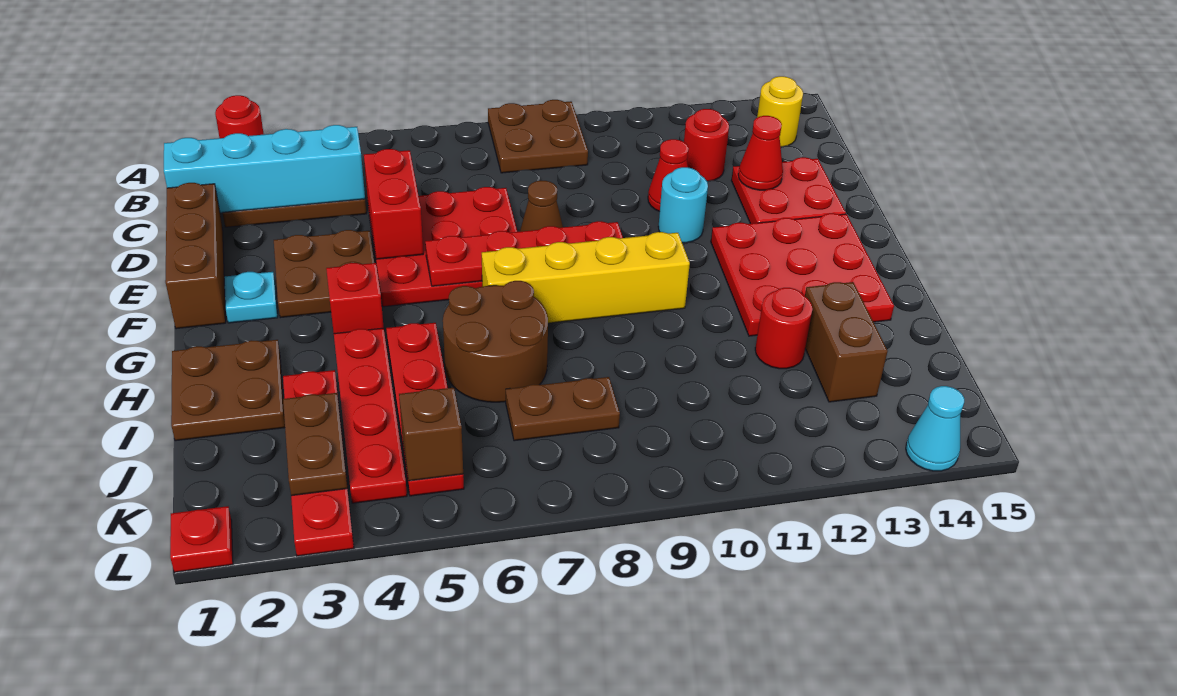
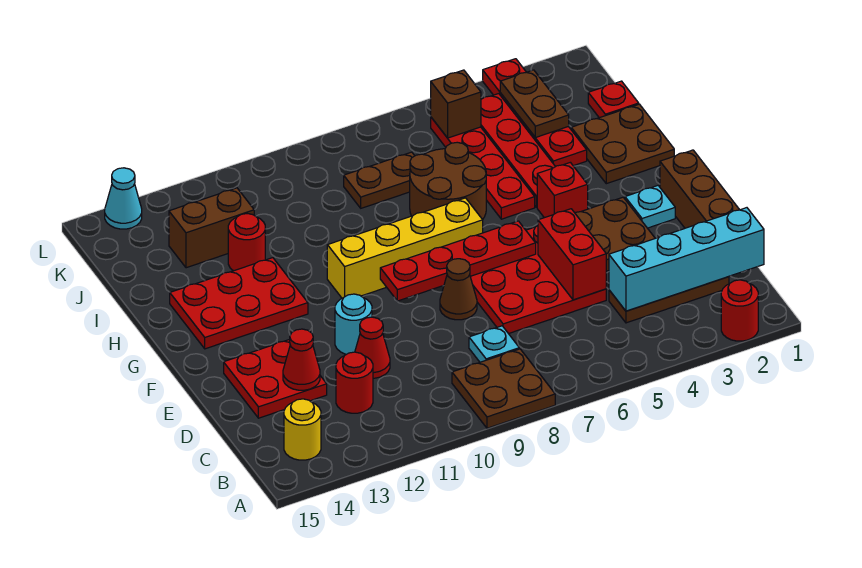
none -> cyan 1x1 plate [469,326,519,362]
red 3x3 plate [711,213,894,336] -> red 2x3 plate [170,258,308,349]
brown 1x2 brick [805,282,888,402] -> brown 1x2 brick turned to [169,188,254,268]
red 1x1 plate [170,506,233,572] -> red 1x1 plate moved to [588,81,639,118]

